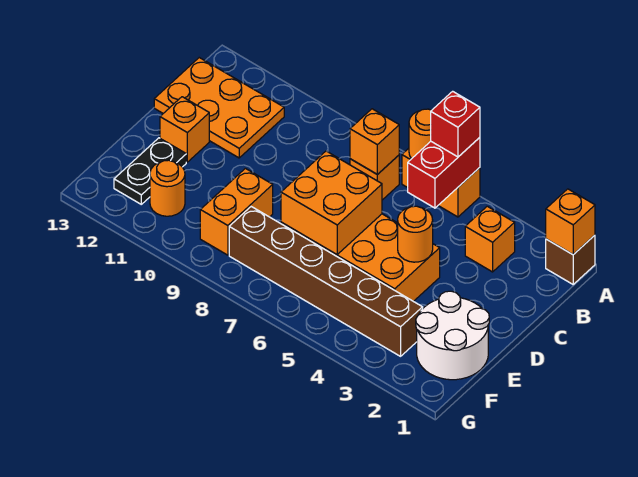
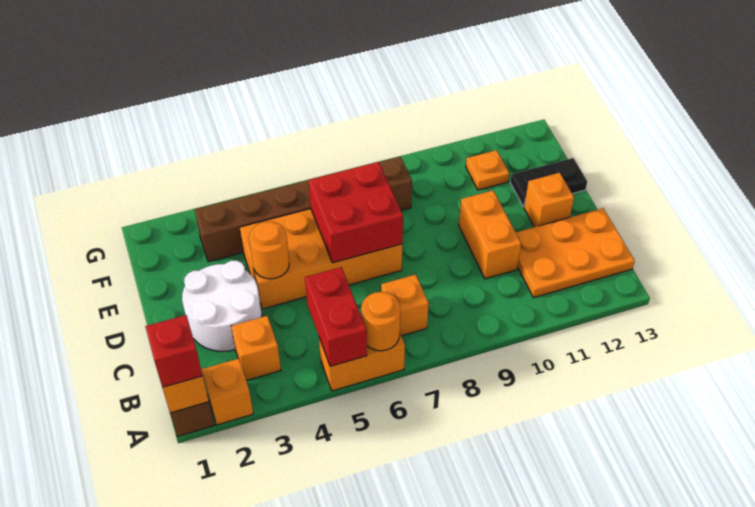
red 1x1 brick [431,91,480,157] -> red 1x1 brick moved to [145,315,203,387]
orange 1x1 brick [350,109,399,175] -> orange 1x1 brick moved to [202,359,253,425]
orange 2x2 brick [281,151,382,255] -> red 2x2 brick [309,162,403,263]
white 2x2 round brick [416,291,489,380] -> white 2x2 round brick moved to [182,261,262,351]
orange 1x2 brick [200,168,273,255] -> orange 1x2 brick moved to [459,191,521,279]
black 1x2 plate [114,138,186,204] -> black 1x2 plate turned to [510,158,587,207]
orange 1x1 round brick [150,160,185,216] -> orange 1x1 plate [466,150,509,190]

